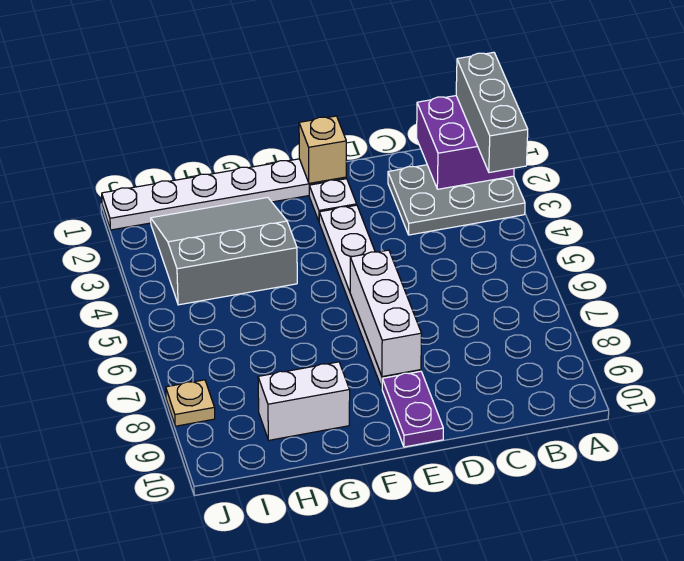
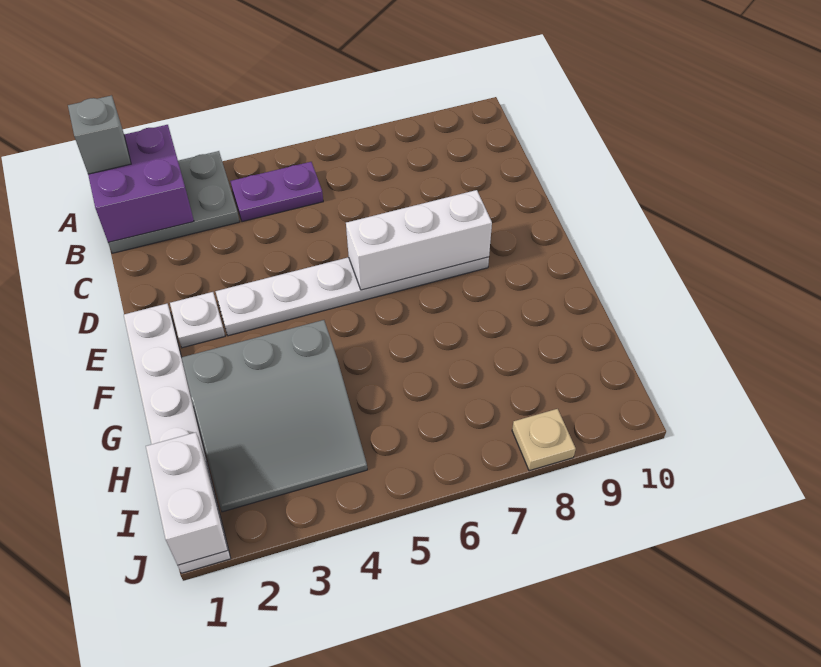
grey 1x3 brick [456,52,528,173] -> grey 1x1 brick [68,95,131,174]
grey 2x3 plate [388,165,525,235] -> grey 2x3 plate turned to [108,151,239,253]
tan 1x1 brick [299,116,346,183] -> none
purple 1x2 plate [382,371,443,447] -> purple 1x2 plate moved to [230,162,323,222]
grey 3x3 slope [151,197,297,305] -> grey 3x3 slope turned to [182,320,367,512]
white 1x2 brick [258,362,350,440] -> white 1x2 brick moved to [146,432,228,565]

